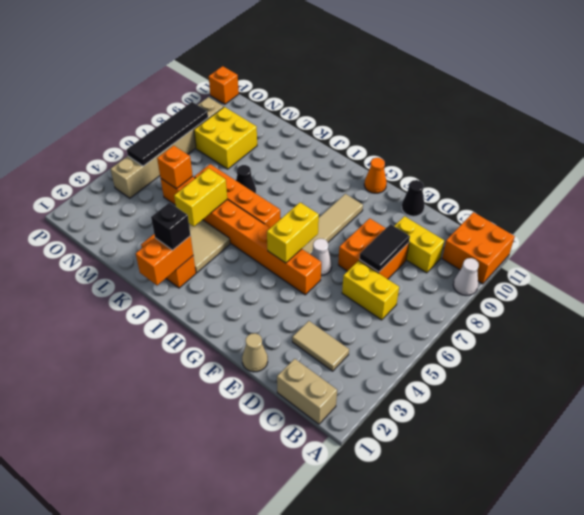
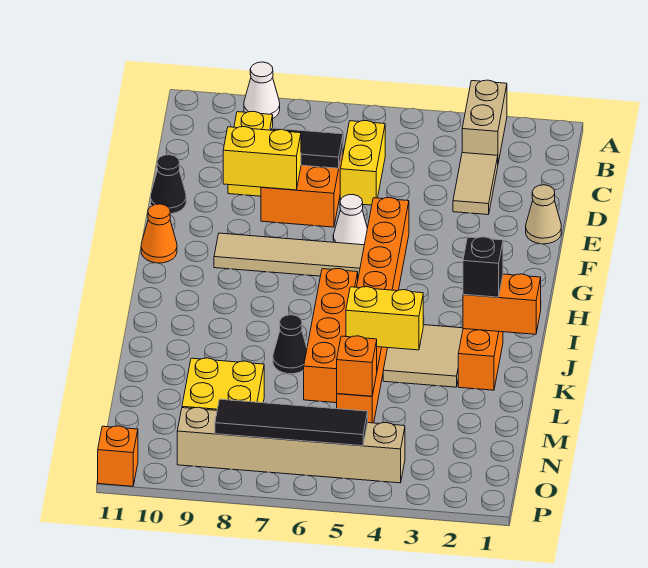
orange 2x2 brick [442,212,515,284] -> none
tan 1x2 brick [277,359,337,424] -> tan 1x2 brick moved to [462,80,507,163]
yellow 1x2 brick [267,202,319,263] -> yellow 1x2 brick moved to [223,127,301,190]

